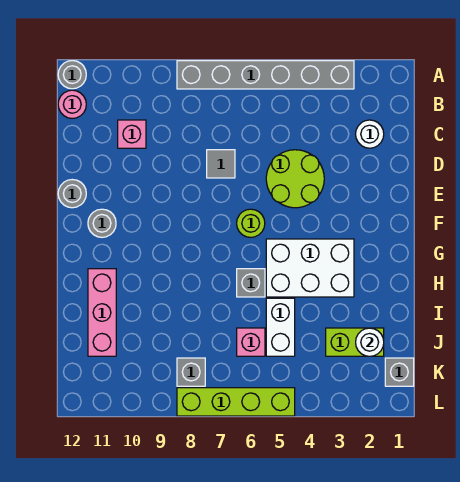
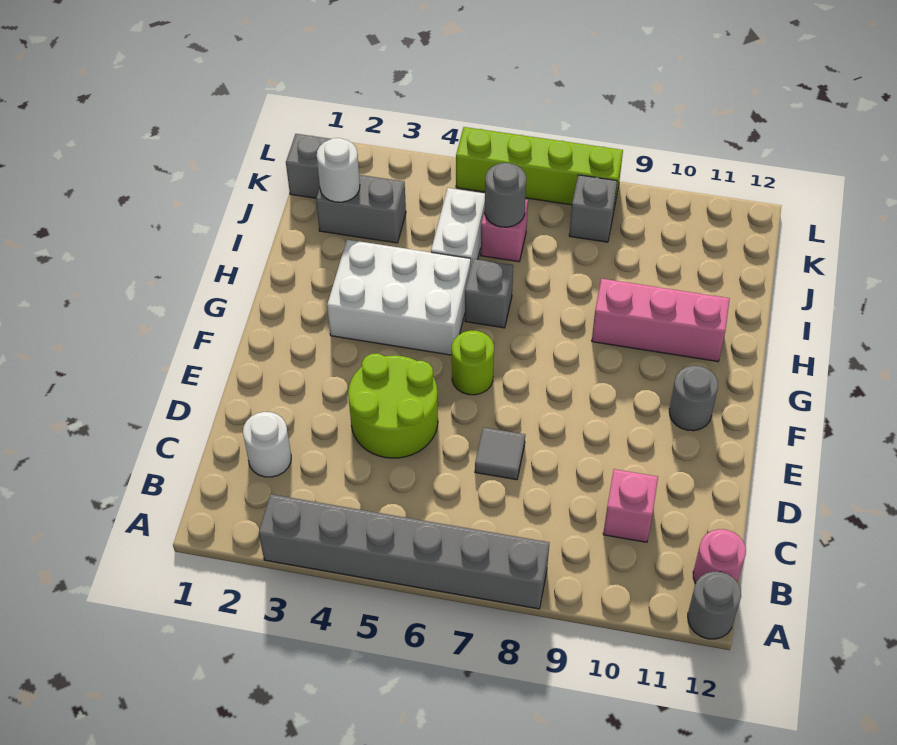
grey 1x1 round brick [58,180,86,208] -> grey 1x1 round brick moved to [485,163,526,227]
pink 1x3 brick [88,269,116,356] -> pink 1x3 brick turned to [592,279,730,362]
lime 1x2 brick [326,328,384,356] -> grey 1x2 brick [316,175,406,243]

